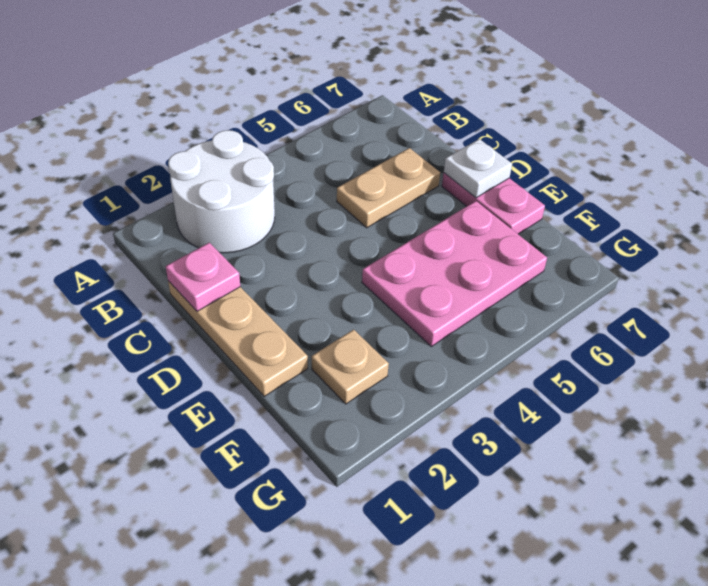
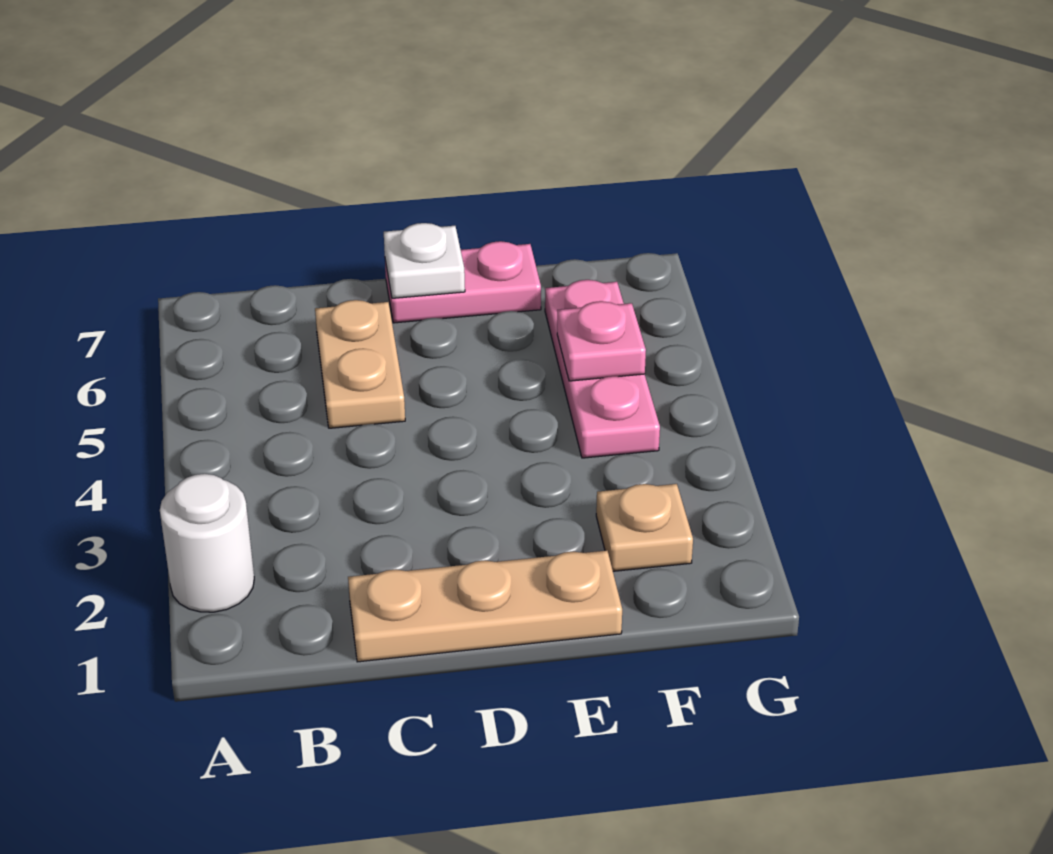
white 2x2 round brick [168,130,275,253] -> white 1x1 round brick [160,474,254,612]
pink 1x1 plate [166,243,240,311] -> pink 1x1 plate moved to [557,301,646,381]
pink 2x3 plate [362,201,547,346] -> pink 1x3 plate [545,280,660,458]

